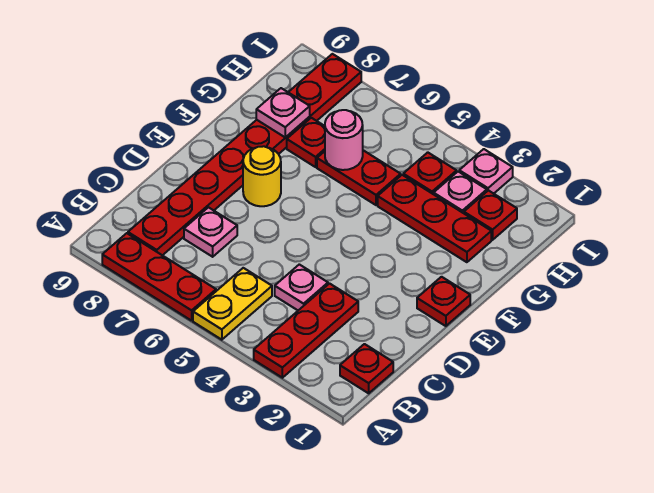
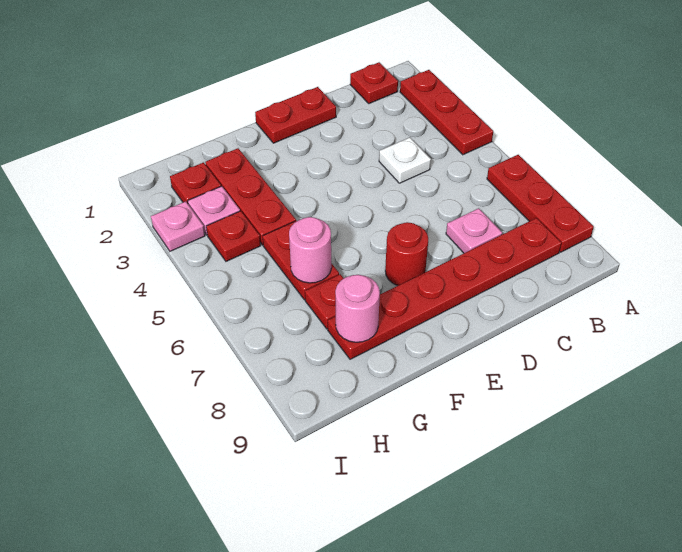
red 1x3 plate [254,284,358,378] -> red 1x3 plate turned to [400,70,493,155]
yellow 1x2 plate [193,268,272,340] -> none
red 1x8 plate [128,54,361,255] -> red 1x6 plate [328,218,562,359]
pink 1x1 plate [275,264,328,310] -> white 1x1 plate [379,137,431,183]
red 1x1 plate [417,277,470,326] -> red 1x2 plate [255,87,336,143]
yellow 1x1 round brick [243,146,281,206] -> red 1x1 round brick [385,222,428,286]
pink 1x1 plate [256,88,310,138] -> pink 1x1 round brick [335,275,380,342]

